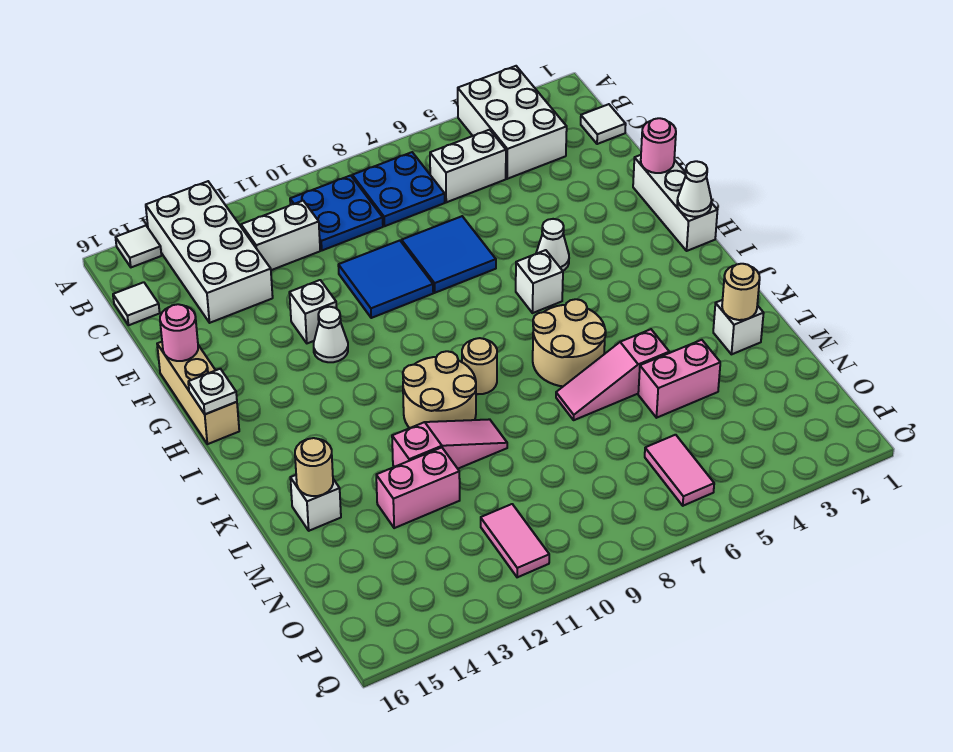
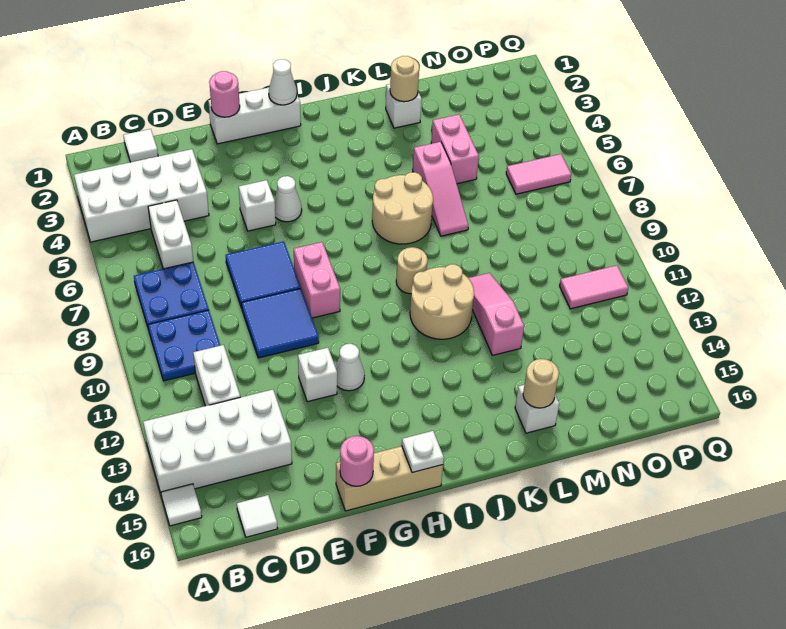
white 2x3 brick [458,66,567,179] -> white 2x4 brick [74,149,209,242]
white 1x1 brick [516,250,563,313] -> white 1x1 brick moved to [239,180,276,231]
pink 1x2 brick [376,447,460,528] -> pink 1x2 brick moved to [294,242,340,318]

